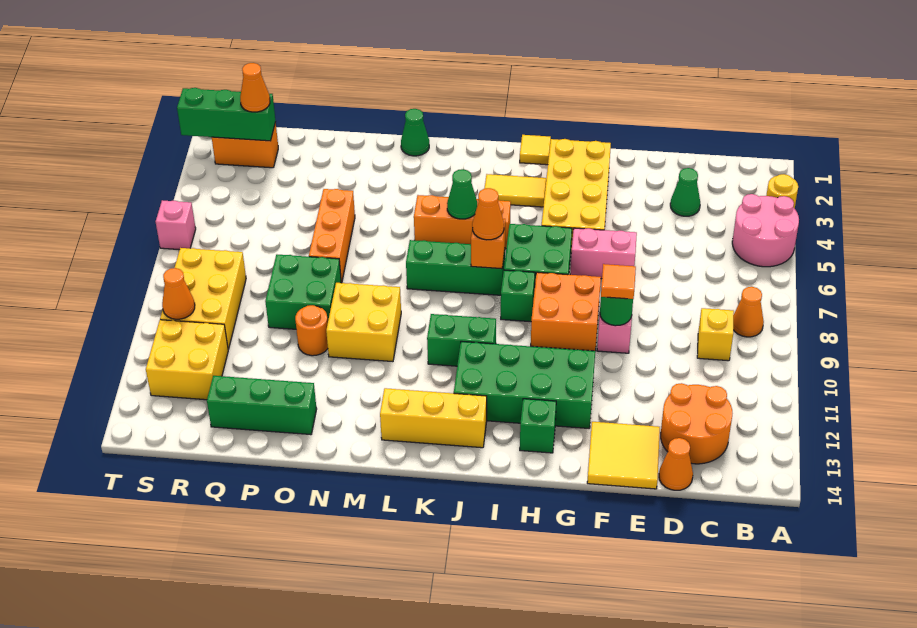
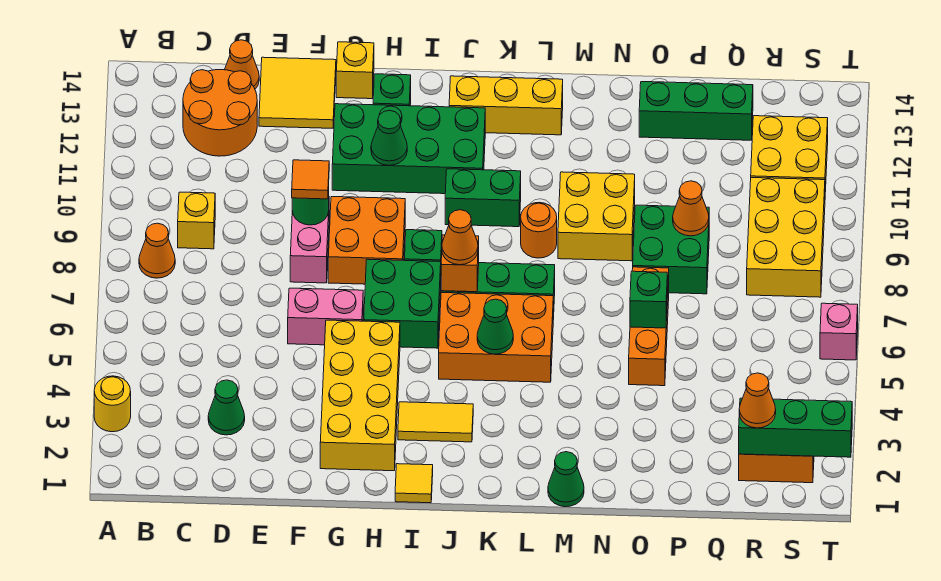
pink 2x2 round brick [732,194,799,267] -> none
none -> yellow 1x1 brick [336,42,374,99]
none -> green 1x1 cone [371,110,407,165]
orange 1x3 brick [414,195,511,249] -> orange 2x3 brick [439,293,553,382]
none -> green 1x1 brick [630,271,667,328]
orange 1x1 round brick [295,305,328,356] -> orange 1x1 round brick moved to [521,202,557,258]
orange 1x1 cone [162,268,195,319] -> orange 1x1 cone moved to [673,181,709,236]

